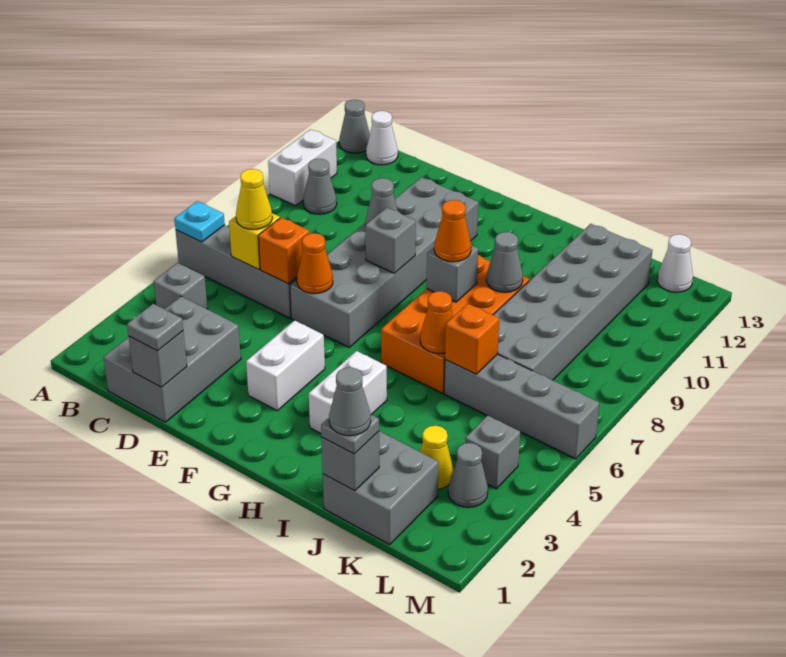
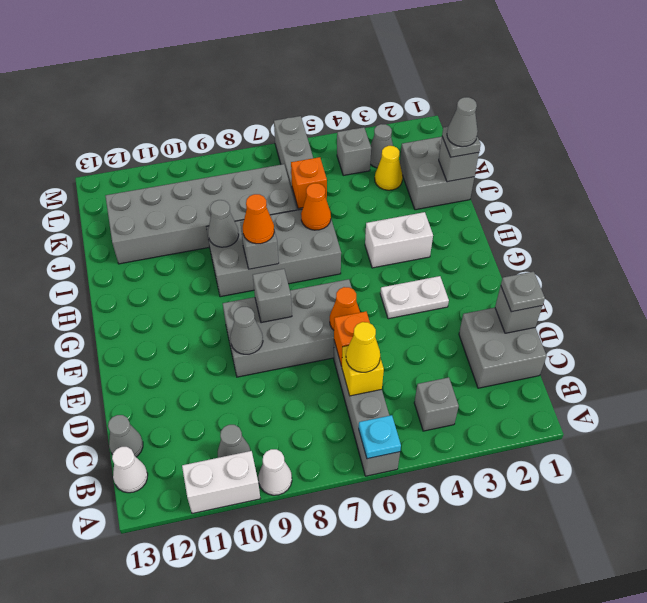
grey 1x1 cone [339,100,370,153] -> grey 1x1 cone moved to [108,415,143,457]
grey 2x3 brick [104,296,241,422] -> grey 2x2 brick [459,308,547,388]
grey 2x6 brick [290,177,478,347] -> grey 2x4 brick [223,279,352,377]
white 1x2 brick [246,320,325,411] -> white 1x2 plate [380,276,449,319]
orange 2x4 brick [381,255,529,393] -> grey 2x4 brick [207,209,341,297]
white 1x1 cone [658,234,693,292] -> white 1x1 cone moved to [258,449,292,495]

